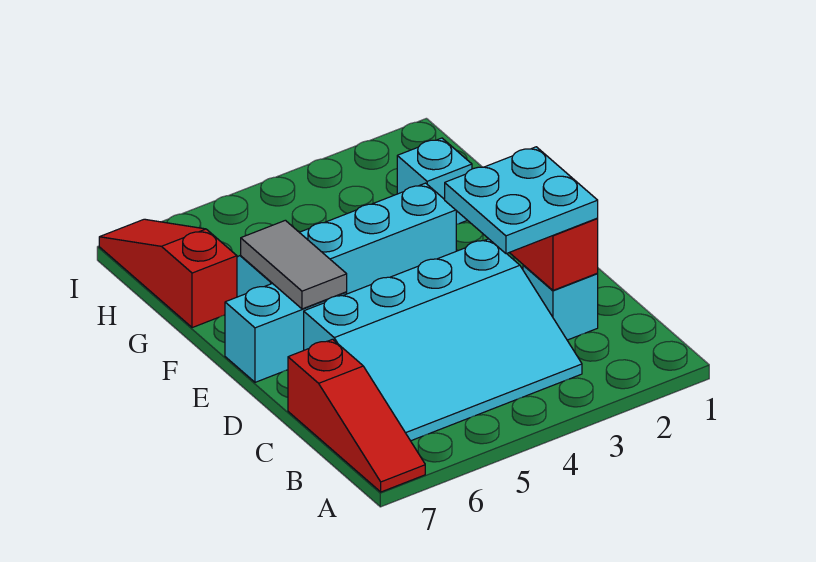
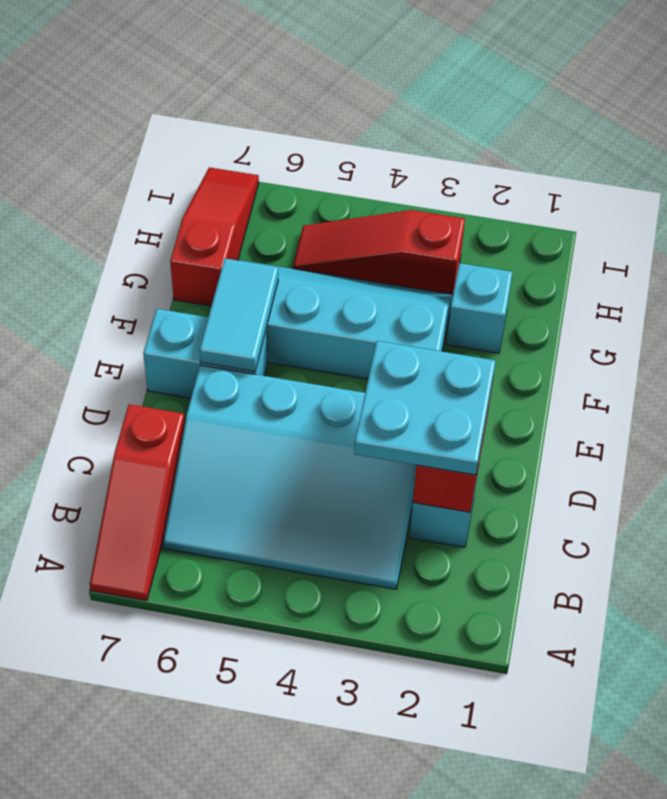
grey 1x2 tile [241,220,347,309] -> cyan 1x2 tile [200,259,278,371]
none -> red 1x3 slope [293,210,465,295]

